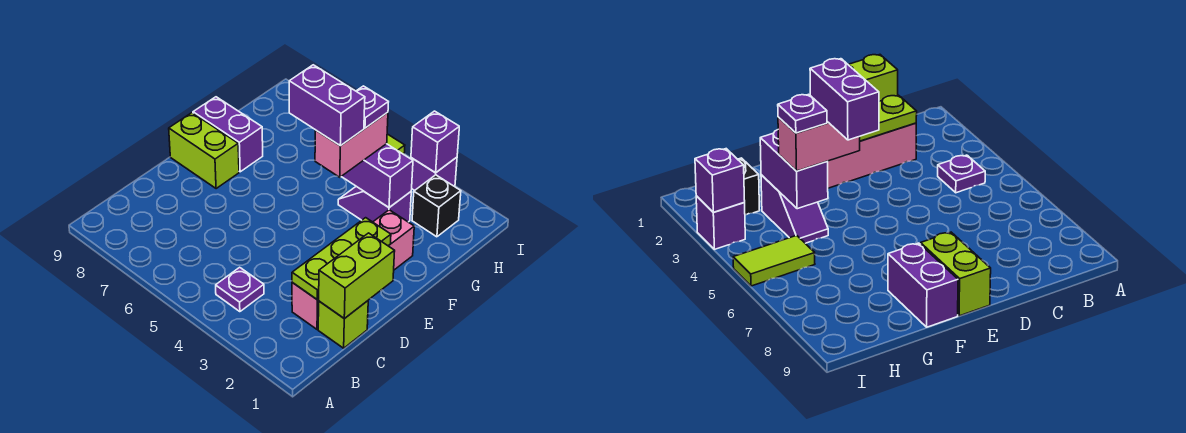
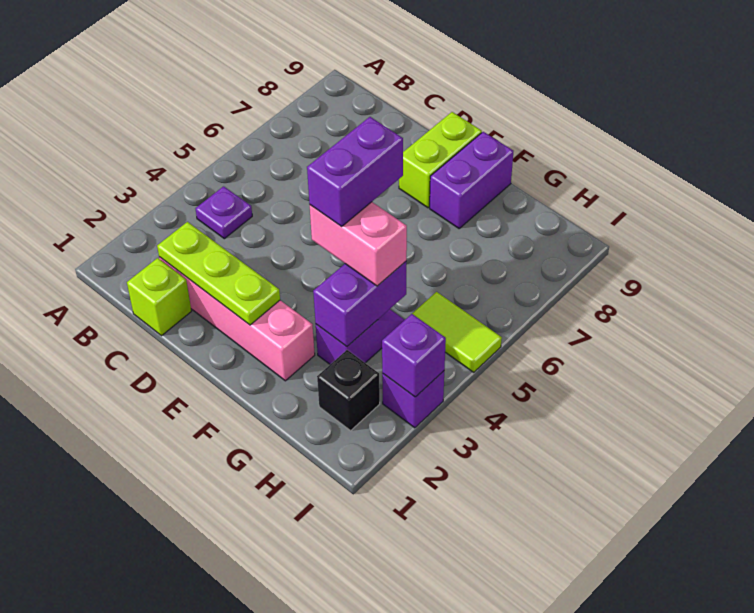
lime 1x2 brick [319,233,395,319] -> none
purple 1x1 plate [357,86,388,128] -> none

